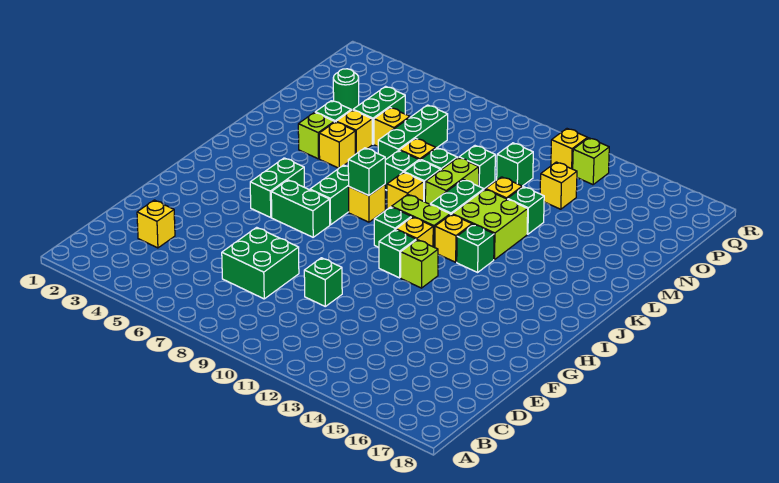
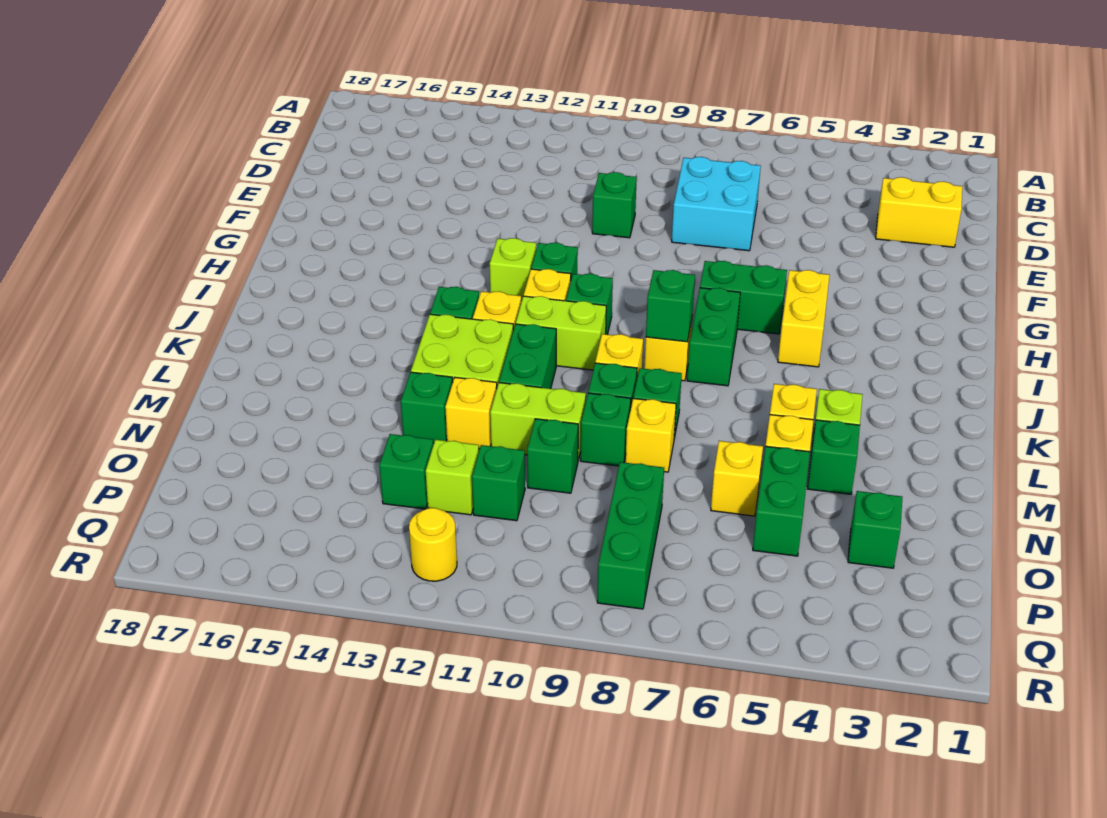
yellow 1x1 brick [137,200,175,248] -> yellow 1x2 brick [876,177,962,247]
green 2x2 brick [222,227,299,299] -> cyan 2x2 brick [672,157,761,251]
green 1x2 brick [250,158,304,217] -> yellow 1x2 brick [778,270,830,367]
lime 1x2 brick [425,158,479,204] -> lime 1x2 brick turned to [490,383,586,460]
green 1x3 brick [378,105,448,160] -> green 1x3 brick moved to [597,462,664,609]
green 1x1 round brick [333,69,359,110] -> green 1x1 brick [848,491,902,568]
yellow 1x1 brick [540,162,577,209] -> green 1x1 brick [379,434,433,509]
yellow 1x1 brick [551,129,588,169] -> yellow 1x1 round brick [409,508,457,581]
lime 1x1 brick [573,138,609,185] -> lime 1x1 brick moved to [426,440,479,515]

